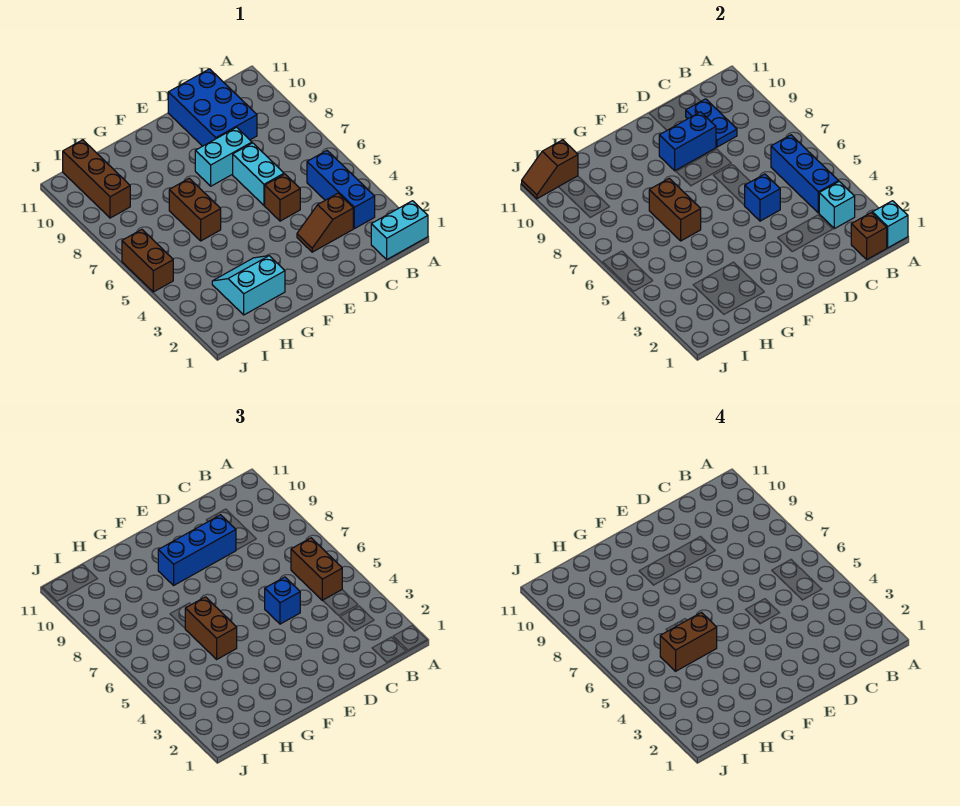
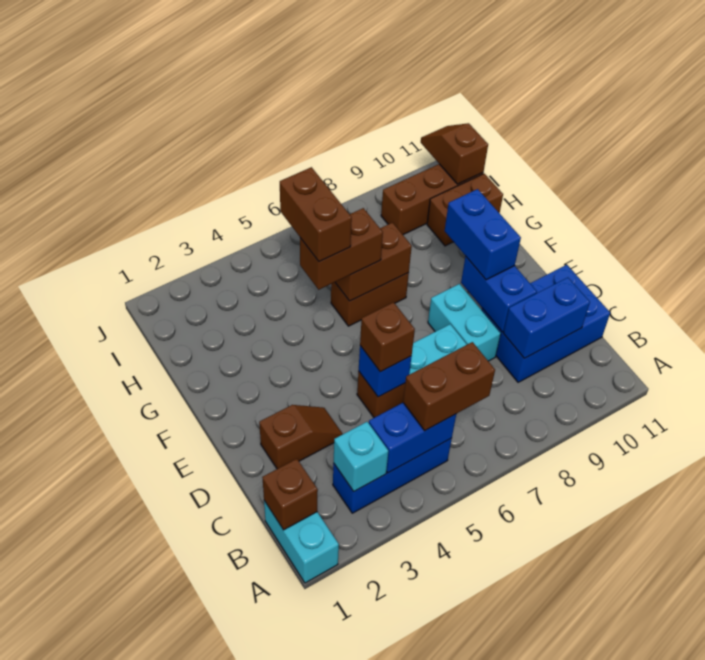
cyan 1x1 brick [872,201,908,248] -> none
blue 1x3 brick [771,135,839,213] -> blue 1x2 brick [369,403,456,473]
brown 1x2 slope [297,193,353,252] -> brown 1x2 slope turned to [259,405,343,469]
blue 1x2 plate [686,99,737,147] -> blue 1x2 brick [503,278,590,358]
blue 1x1 brick [265,577,300,624] -> brown 1x1 brick [360,302,415,372]
blue 1x3 brick [158,515,236,585] -> blue 1x2 brick [445,189,521,280]
cyan 2x2 slope [212,256,285,315] -> none
brown 1x2 brick [122,230,173,292] -> brown 1x2 brick moved to [427,174,503,246]

